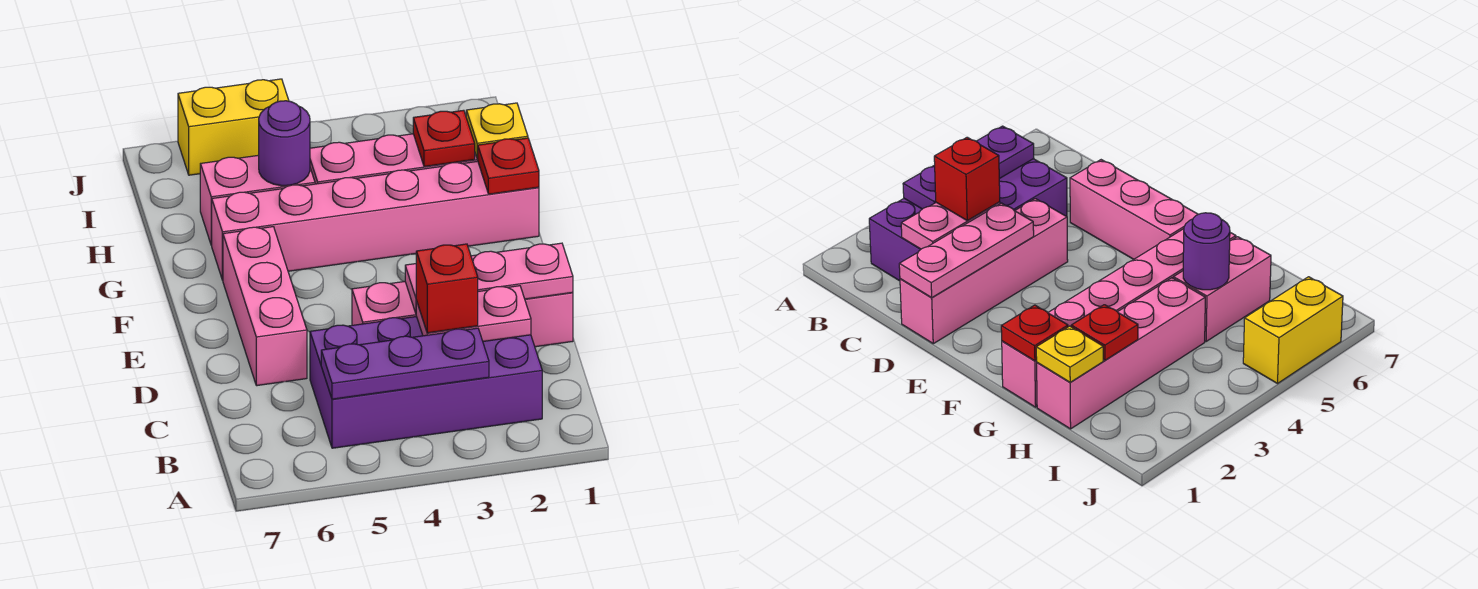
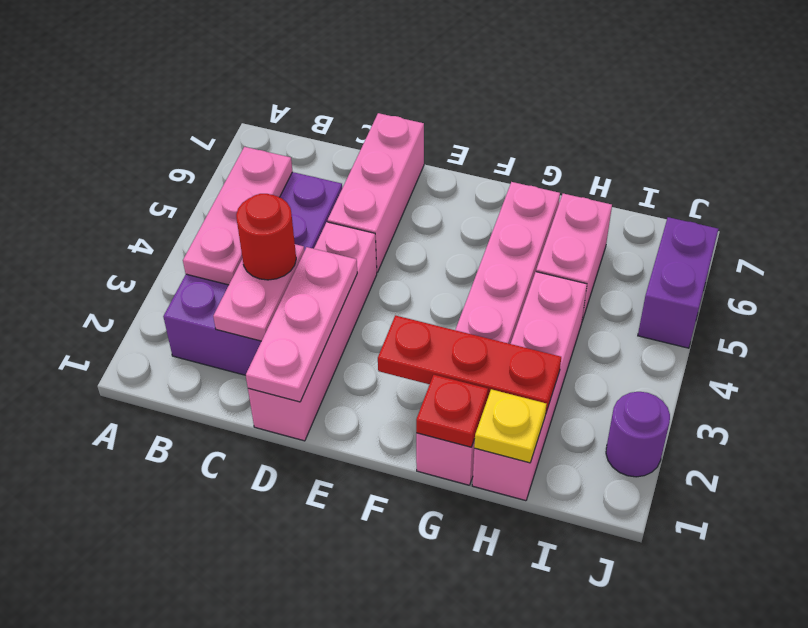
purple 1x3 plate [321,328,489,399] -> pink 1x3 plate [183,147,293,285]
red 1x1 brick [416,244,478,333] -> red 1x1 round brick [236,194,296,280]
pink 1x3 brick [223,227,307,386] -> pink 1x3 brick turned to [327,113,424,272]
red 1x1 plate [413,110,475,167] -> red 1x3 plate [378,315,561,414]
purple 1x1 round brick [259,101,310,186] -> purple 1x1 round brick moved to [606,392,670,477]
yellow 1x2 brick [178,79,289,175] -> purple 1x2 brick [638,217,718,348]

